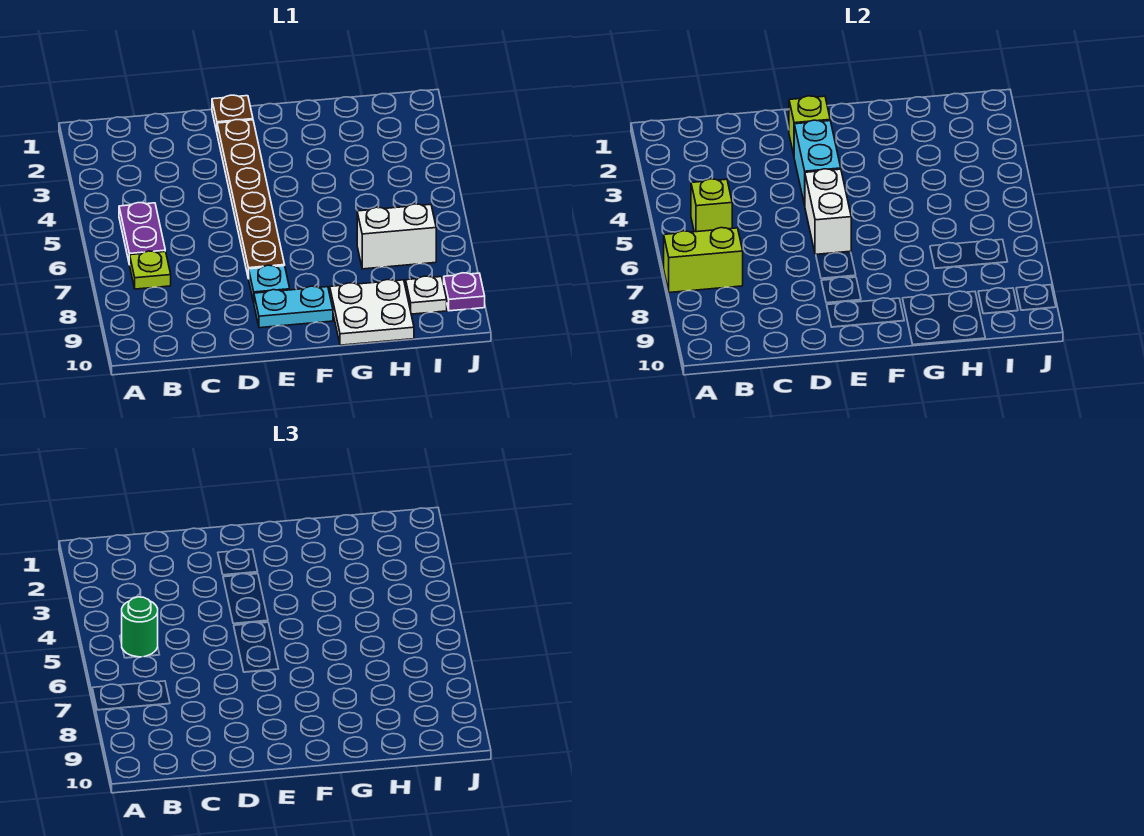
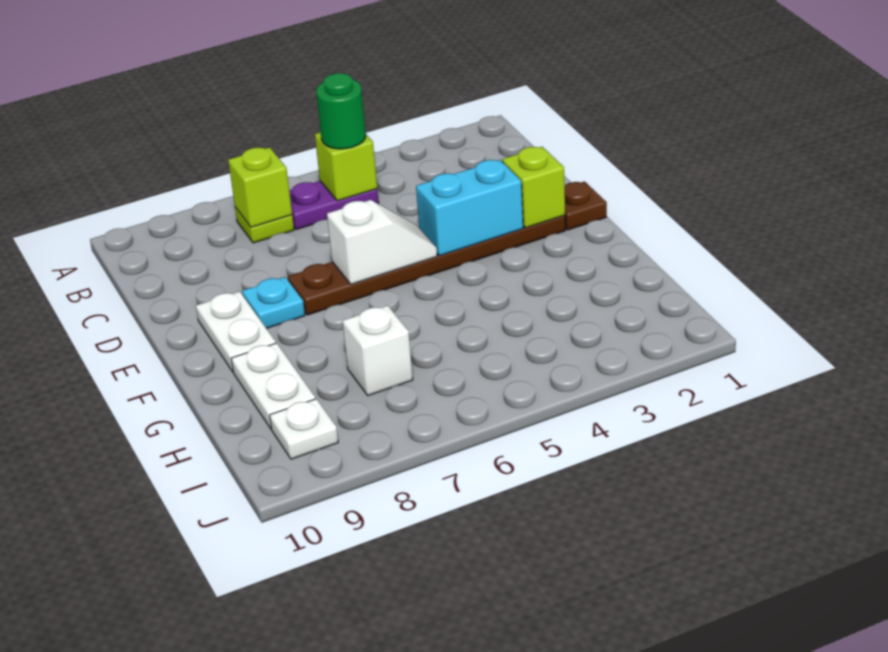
lime 1x2 brick [664,228,743,293] -> lime 1x1 brick [228,147,292,227]
white 1x2 brick [805,169,851,255] -> white 1x2 slope [327,200,437,284]
cyan 1x2 plate [254,286,333,328] -> white 1x2 plate [196,291,276,372]
white 2x2 plate [330,280,414,345] -> white 1x2 plate [231,343,316,429]
white 1x2 brick [357,204,436,269] -> white 1x1 brick [343,306,413,396]
purple 1x1 plate [444,273,485,311] -> none

